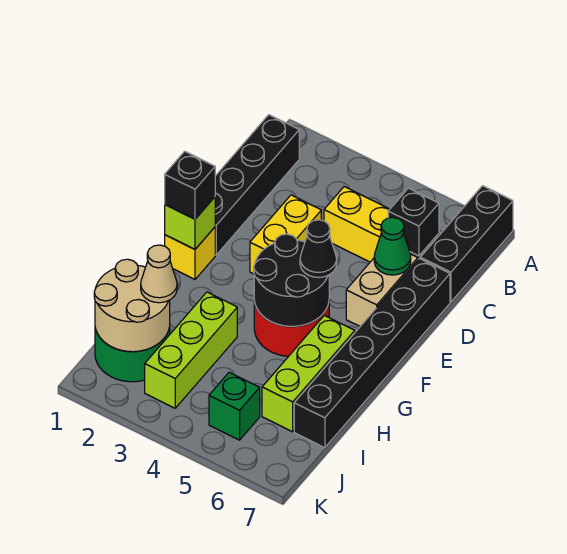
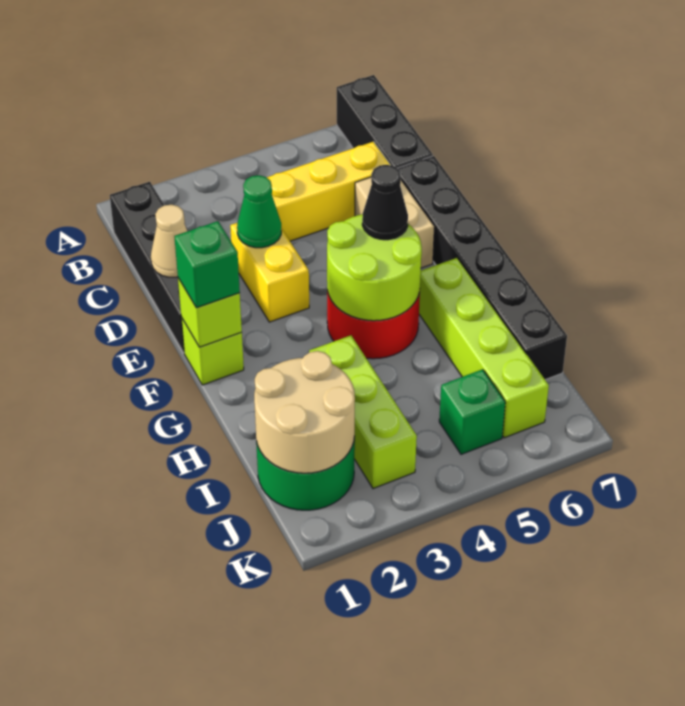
black 1x1 brick [388,188,439,256] -> none
green 1x1 cone [374,217,411,275] -> green 1x1 cone moved to [237,175,281,248]
yellow 1x1 brick [165,227,215,279] -> lime 1x1 brick [181,317,244,385]
black 1x1 brick [165,151,215,219] -> green 1x1 brick [174,221,240,308]
black 2x2 round brick [254,234,329,326] -> lime 2x2 round brick [327,214,422,321]
lime 1x3 brick [262,315,355,432] -> lime 1x4 brick [419,258,549,438]
tan 1x1 cone [141,245,177,303] -> tan 1x1 cone moved to [151,205,187,277]

